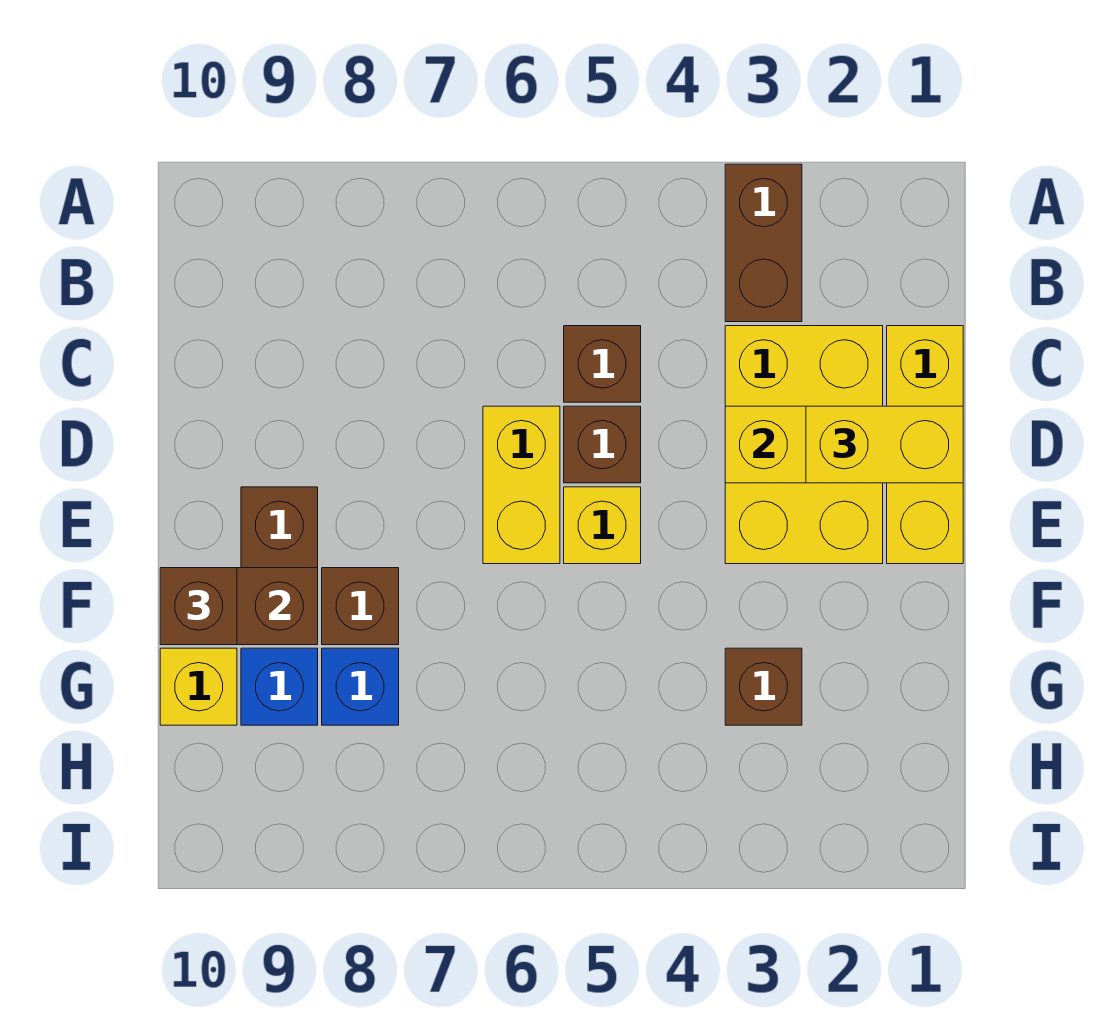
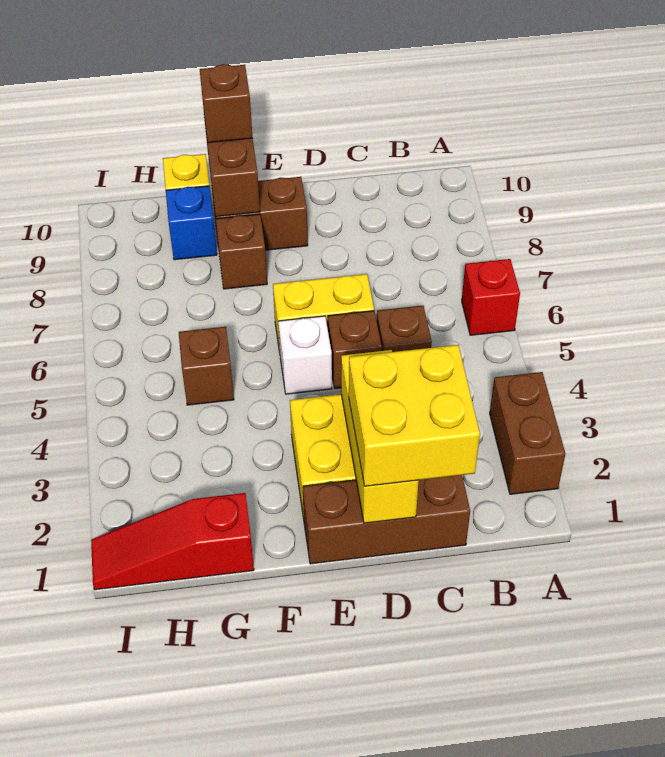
brown 1x2 brick [725,164,802,322] -> brown 1x2 brick turned to [490,372,565,494]
none -> red 1x1 brick [462,259,520,335]
yellow 1x3 brick [887,326,963,564] -> brown 1x3 brick [302,475,470,564]
yellow 1x2 brick [806,406,963,483] -> yellow 2x2 brick [349,345,480,486]
yellow 1x1 brick [564,487,641,564] -> white 1x1 brick [278,316,332,394]
none -> red 1x3 slope [91,493,254,590]
brown 1x1 brick [725,648,802,725] -> brown 1x1 brick moved to [179,327,234,405]
blue 1x1 brick [322,648,399,725] -> none

